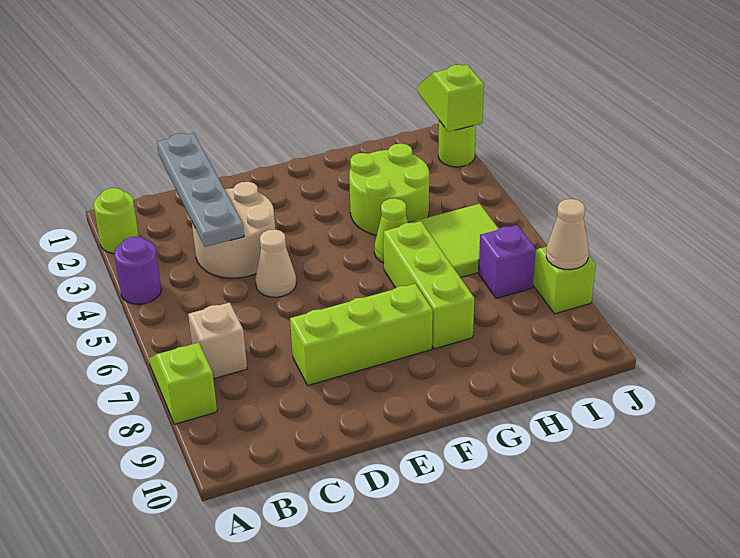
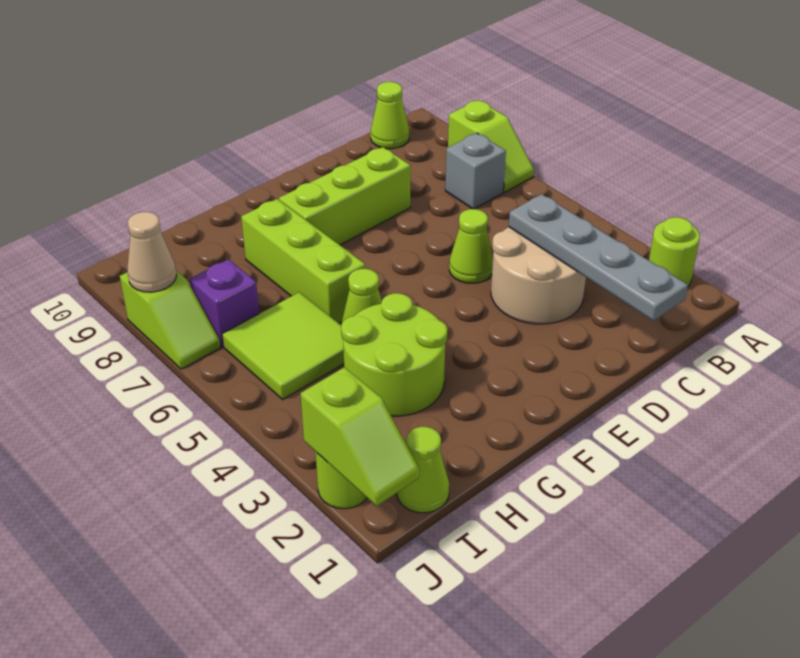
purple 1x1 round brick [114,236,161,304] -> none
tan 1x1 brick [188,302,247,379] -> grey 1x1 brick [445,133,506,209]
none -> lime 1x1 cone [370,82,409,149]
tan 1x1 cone [255,230,296,297] -> lime 1x1 cone [449,209,493,283]
none -> lime 1x1 cone [396,427,449,513]

